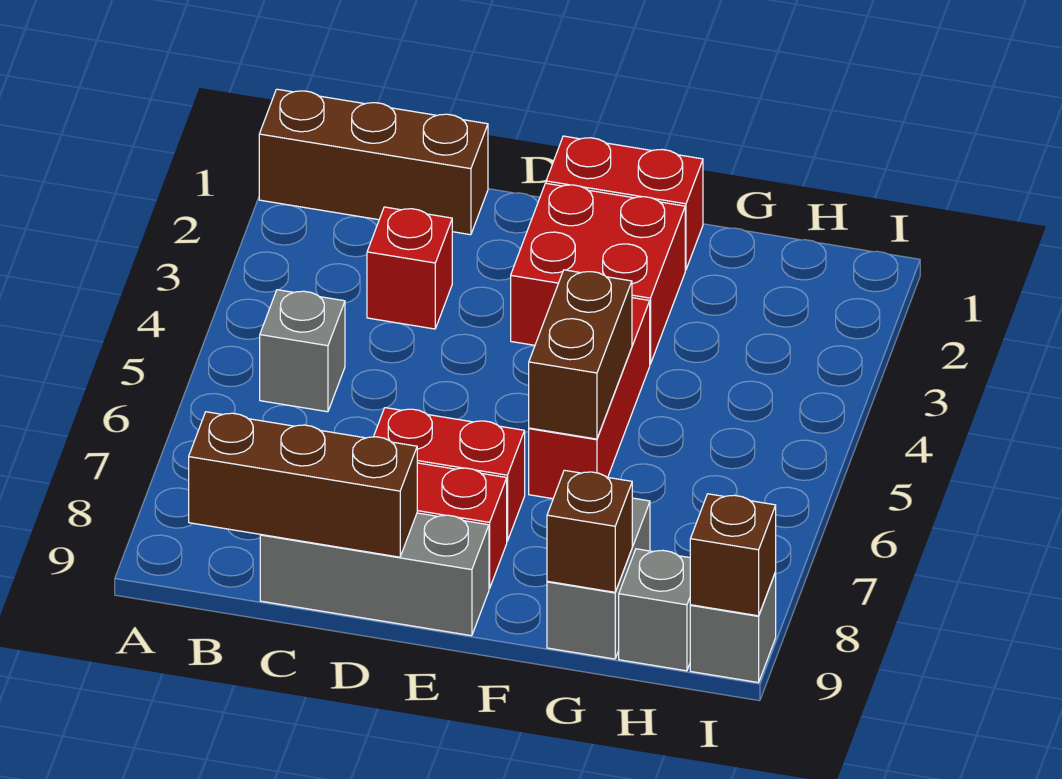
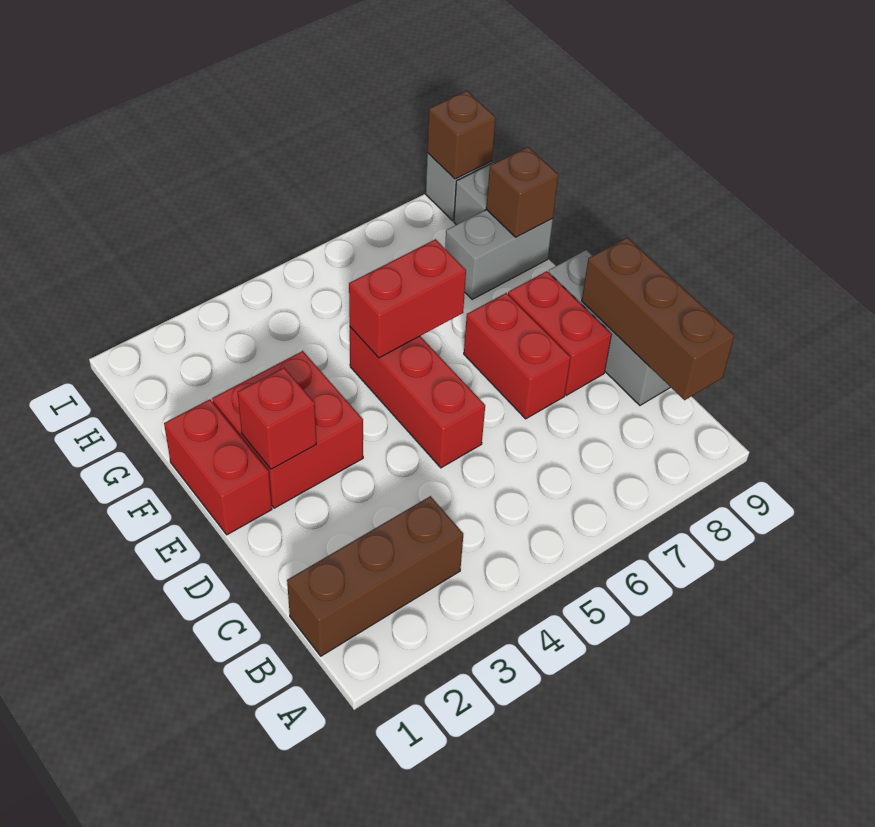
brown 1x3 brick [259,89,488,235] -> brown 1x3 brick turned to [287,496,463,656]
grey 1x1 brick [260,290,345,412] -> none
red 1x1 brick [367,207,452,329] -> red 1x1 brick moved to [238,368,316,469]
red 1x3 brick [529,298,650,499] -> red 1x3 brick turned to [350,327,485,468]
brown 1x2 brick [529,270,632,439] -> red 1x2 brick [349,239,466,358]

